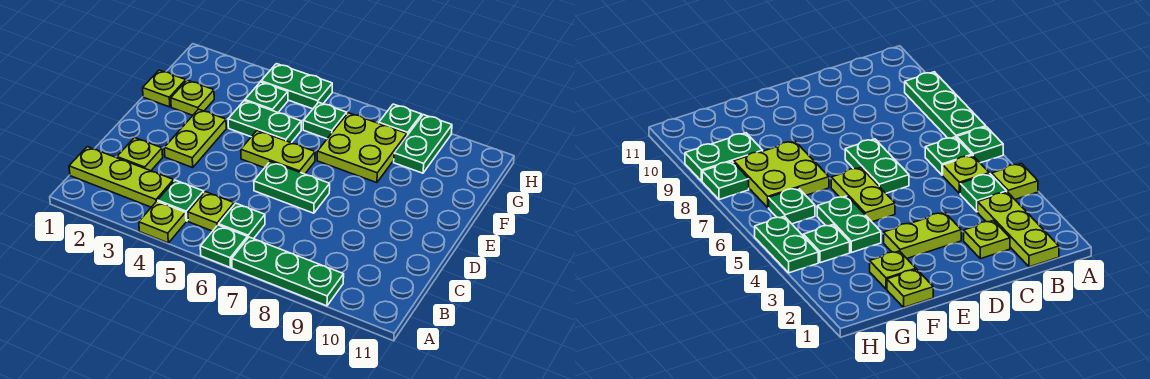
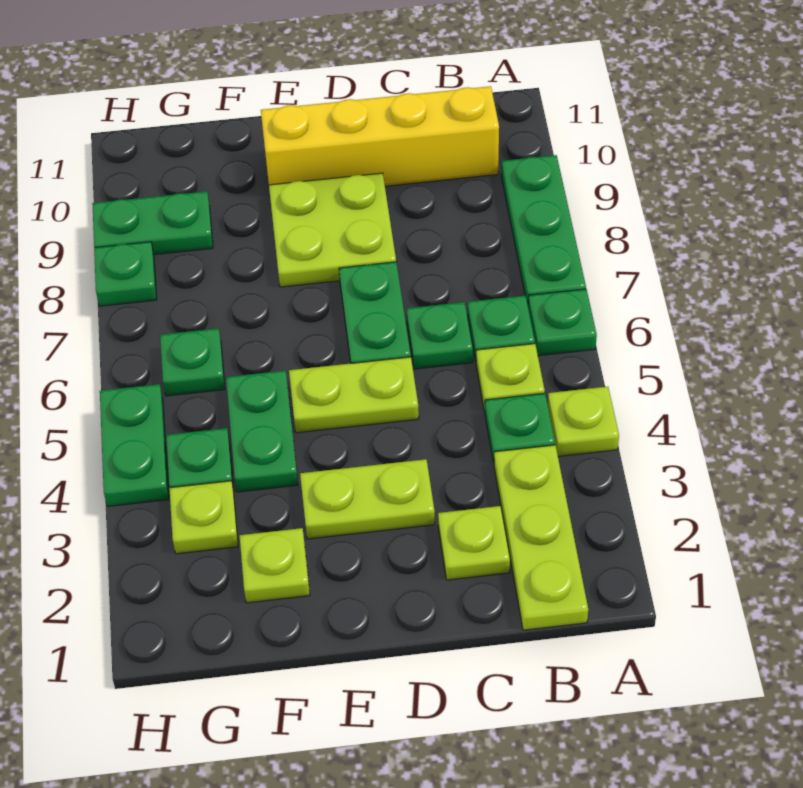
none -> yellow 1x4 brick [261,86,499,186]
none -> green 1x1 plate [407,302,473,369]
lime 1x2 plate [241,131,315,174] -> lime 1x2 plate turned to [289,357,419,433]
lime 1x1 plate [143,70,186,107] -> lime 1x1 plate moved to [169,481,238,554]
lime 2x2 plate [317,113,407,183] -> lime 2x2 plate moved to [269,173,396,287]

